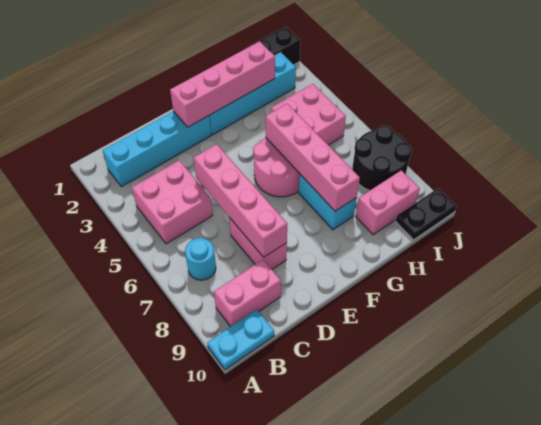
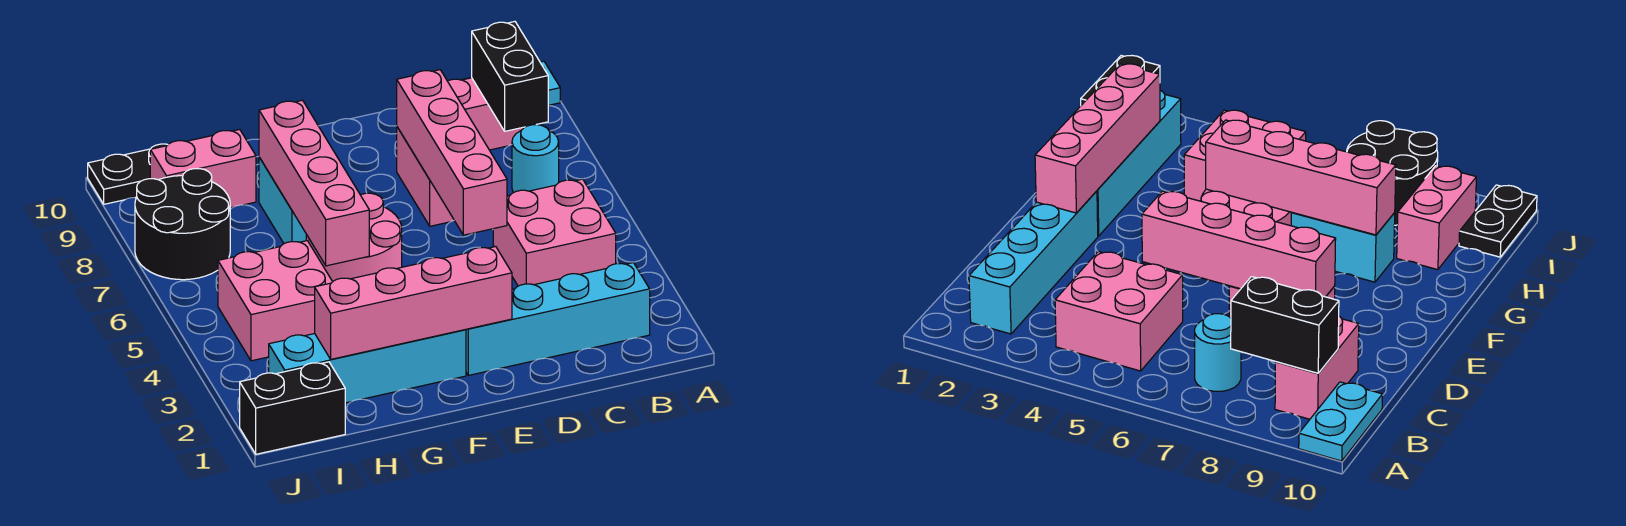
none -> black 1x2 brick [472,22,549,131]

